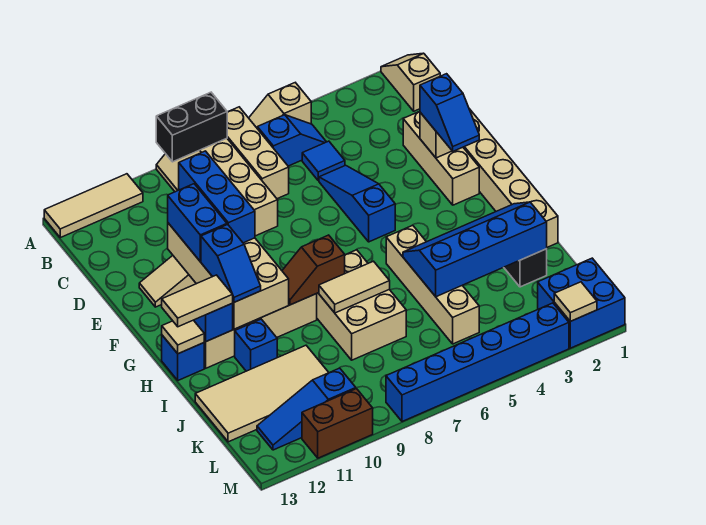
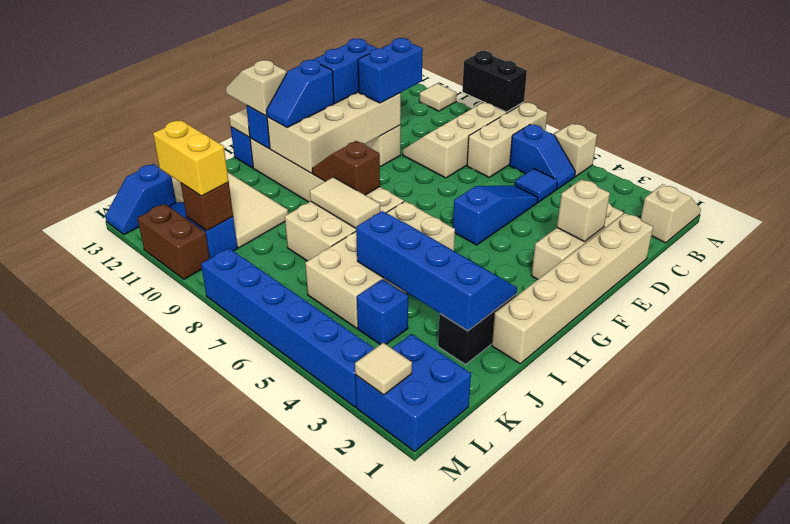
tan 1x3 tile [44,174,143,238] -> tan 1x1 tile [419,84,457,111]
blue 1x3 brick [179,151,255,243] -> blue 1x2 brick [358,38,423,103]
blue 1x2 slope [420,74,479,151] -> blue 1x2 slope moved to [105,164,176,235]
tan 1x4 brick [386,225,479,344] -> tan 2x4 brick [305,201,455,328]
tan 1x2 tile [162,275,233,327] -> tan 1x2 slope [226,60,287,116]
blue 1x1 brick [235,319,277,371] -> blue 1x1 brick moved to [357,279,408,345]
none -> brown 1x1 brick [181,182,233,231]
none -> yellow 1x2 brick [153,121,229,196]

